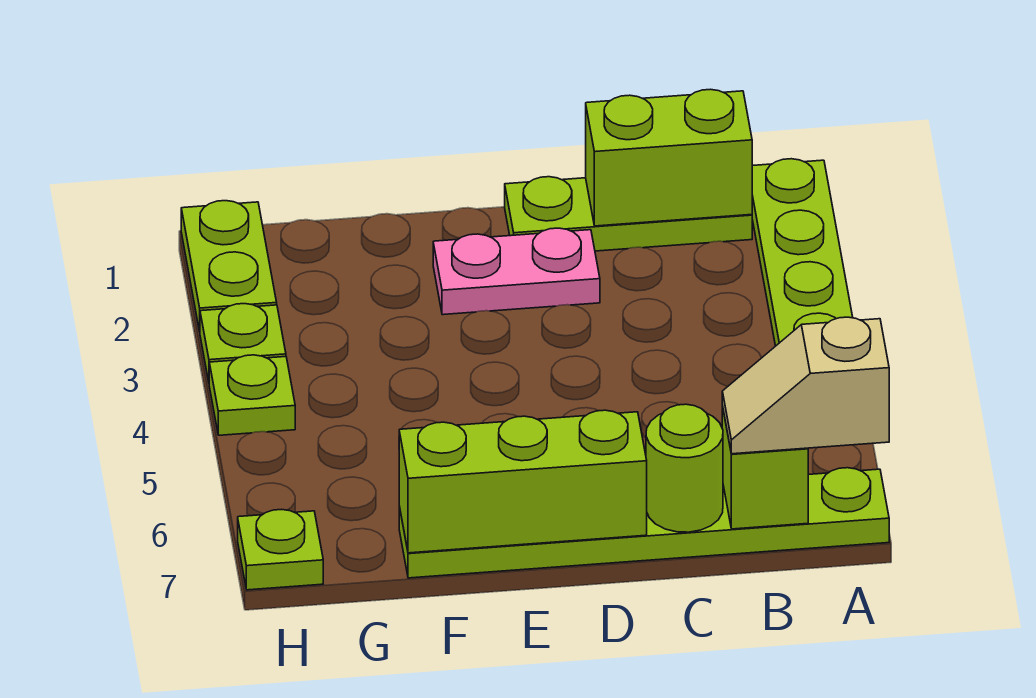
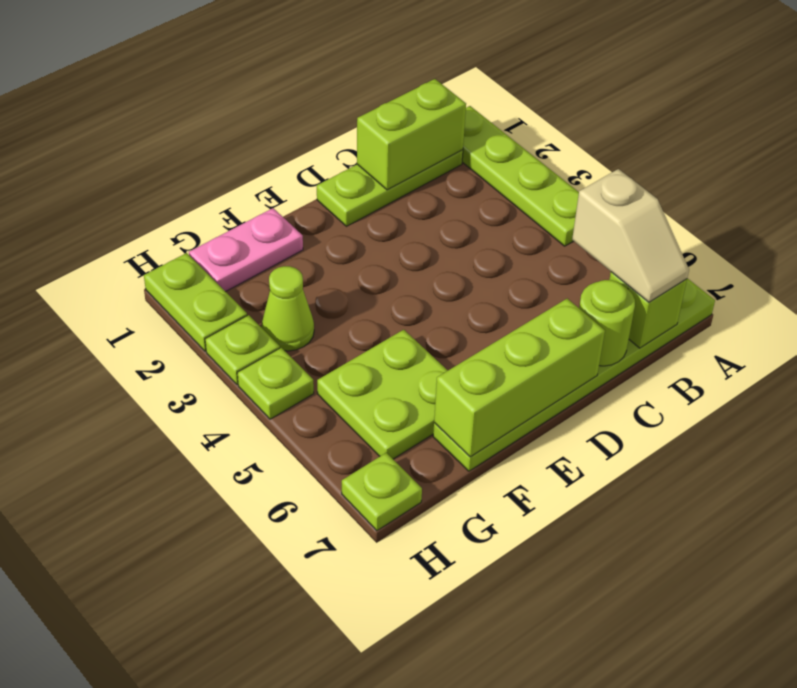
tan 1x2 slope [722,317,889,454] -> tan 1x2 slope turned to [572,169,689,302]
pink 1x2 plate [433,228,600,315] -> pink 1x2 plate moved to [189,208,303,292]
none -> lime 2x2 plate [317,330,448,459]
none -> lime 1x1 cone [262,266,314,351]

